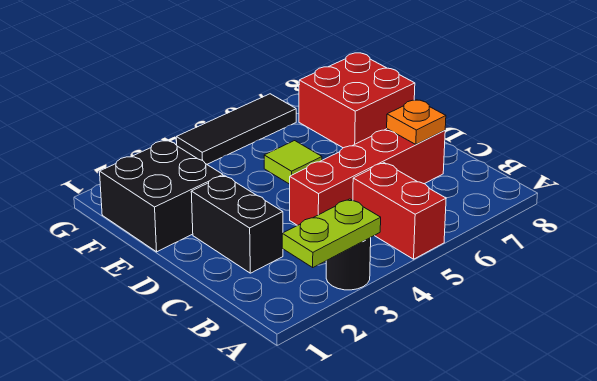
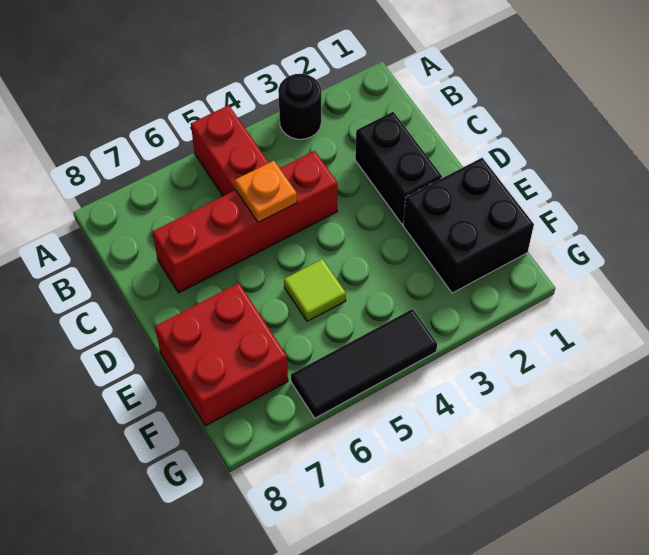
lime 1x2 plate [282,199,381,267] -> none
orange 1x1 plate [387,100,446,145] -> orange 1x1 plate moved to [235,161,297,222]

